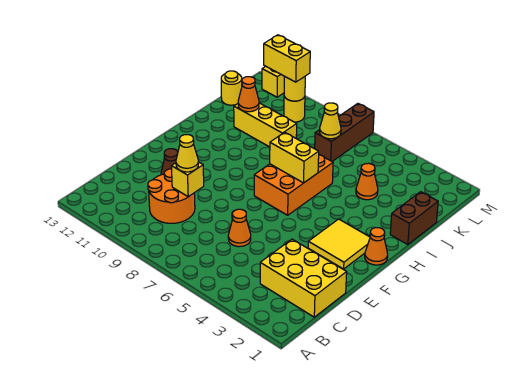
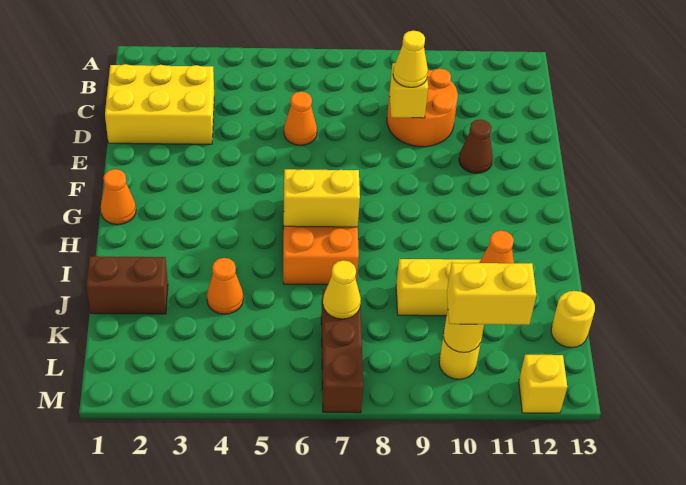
yellow 2x2 tile [308,219,370,269] -> none
brown 1x2 brick [390,192,438,245] -> brown 1x2 brick turned to [86,256,168,314]

